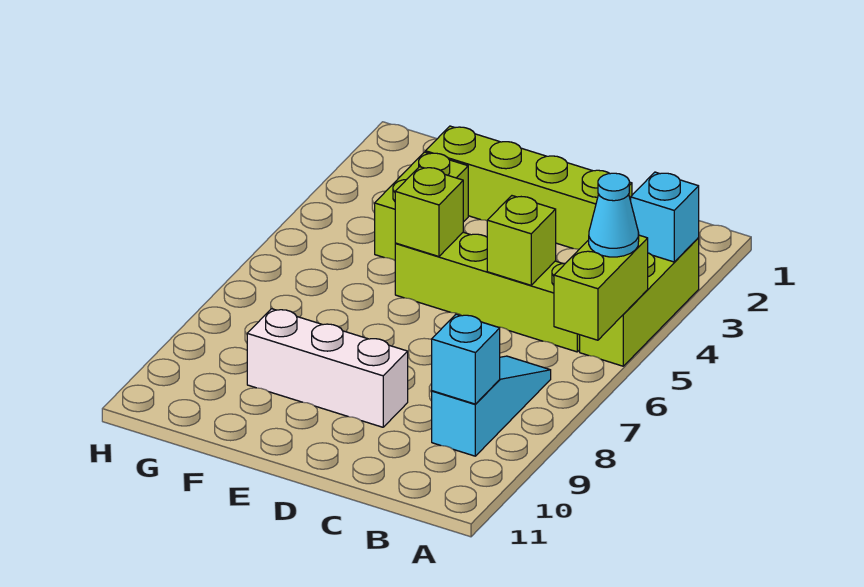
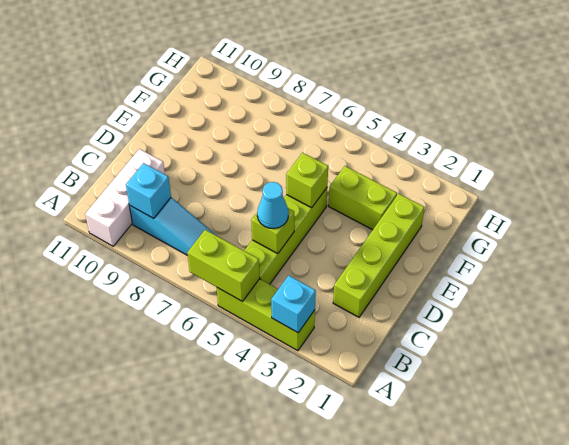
cyan 1x1 cone [589,173,639,257] -> cyan 1x1 cone moved to [257,182,288,229]
white 1x3 brick [247,309,408,427] -> white 1x3 brick moved to [85,149,165,246]

